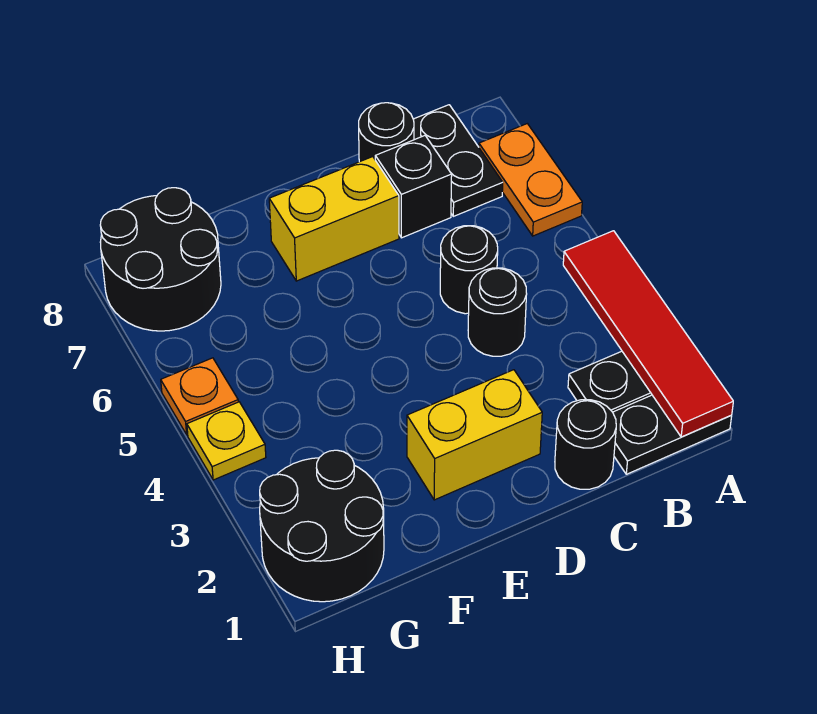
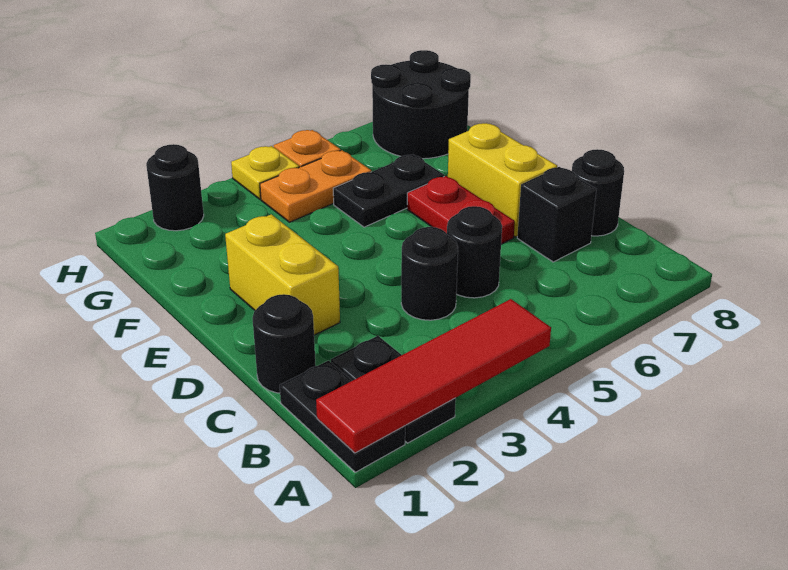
orange 1x2 plate [479,124,582,236] -> orange 1x2 plate moved to [260,150,371,222]
black 1x2 plate [413,105,503,216] -> black 1x2 plate moved to [333,155,444,227]
none -> red 1x2 plate [407,176,515,244]
black 2x2 round brick [260,450,384,602] -> black 1x1 round brick [146,144,204,231]

